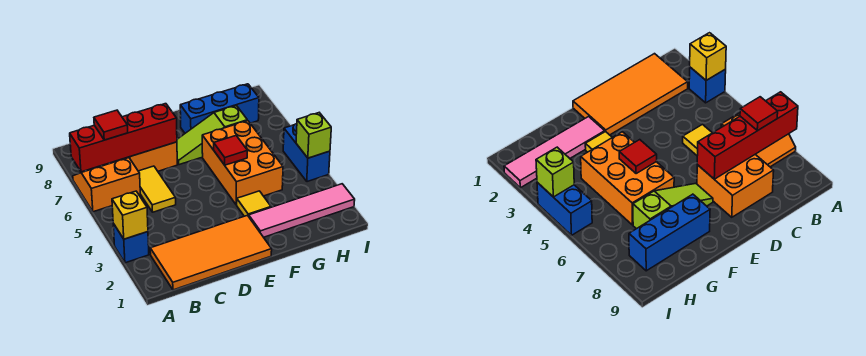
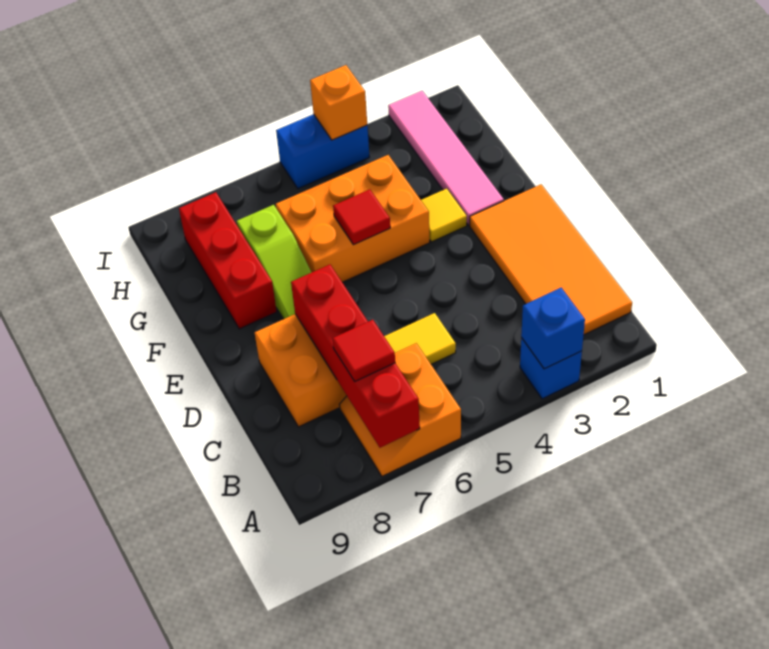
yellow 1x1 brick [112,191,148,239] -> blue 1x1 brick [521,288,585,369]
blue 1x3 brick [180,84,259,133] -> red 1x3 brick [179,192,277,329]
lime 1x1 brick [296,113,331,158] -> orange 1x1 brick [310,65,367,140]

